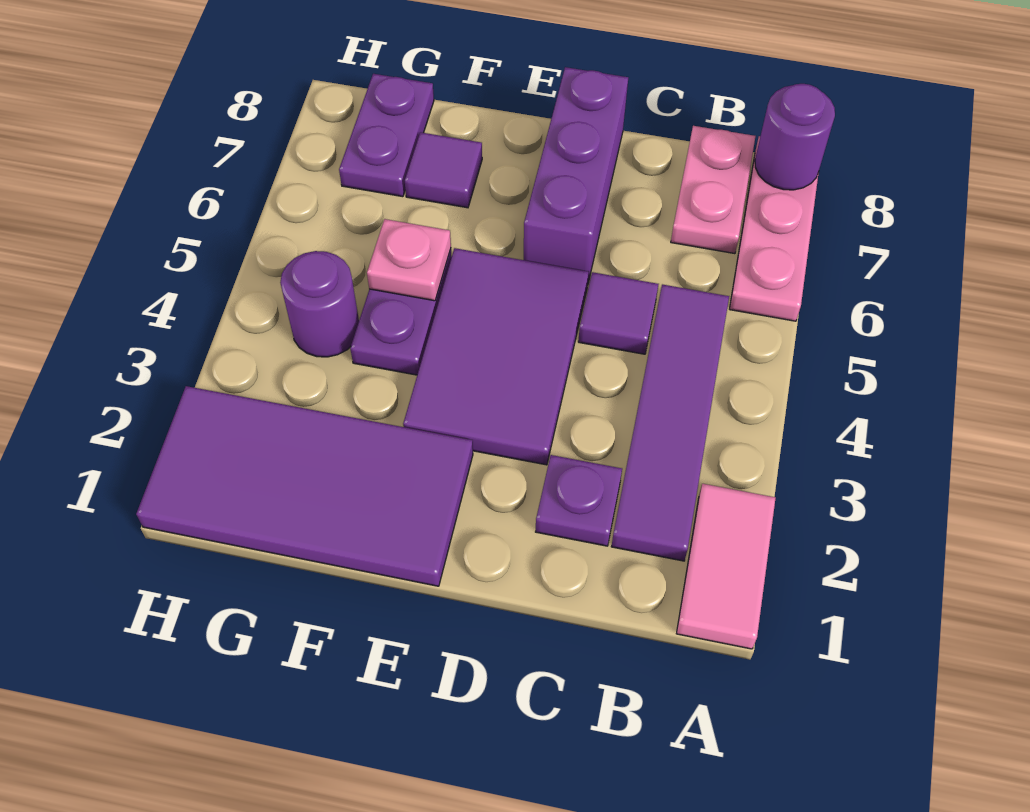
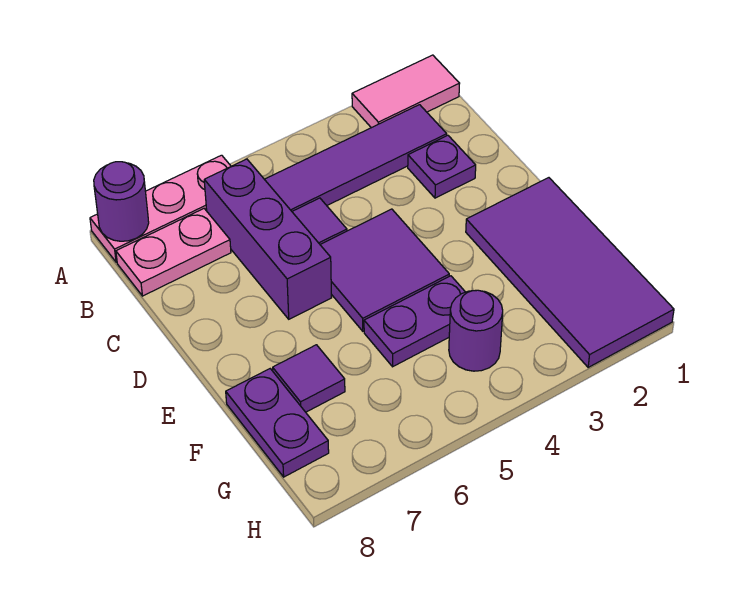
purple 2x3 tile [403,248,589,465] -> purple 2x2 tile [320,209,449,331]
purple 1x3 brick [524,67,628,282] -> purple 1x3 brick turned to [204,159,332,319]
pink 1x1 plate [367,219,451,301] -> none
purple 1x2 plate [339,74,434,197] -> purple 1x2 plate turned to [226,369,329,477]

